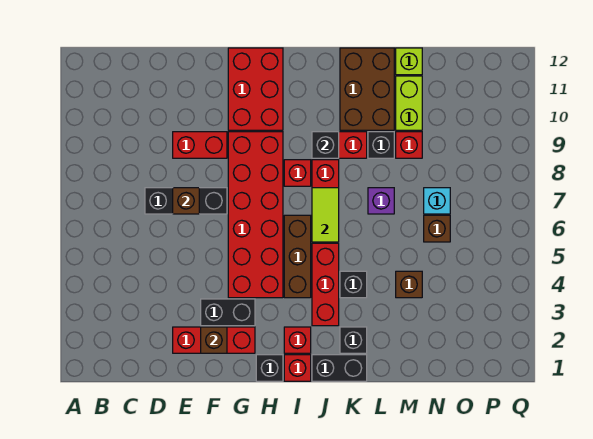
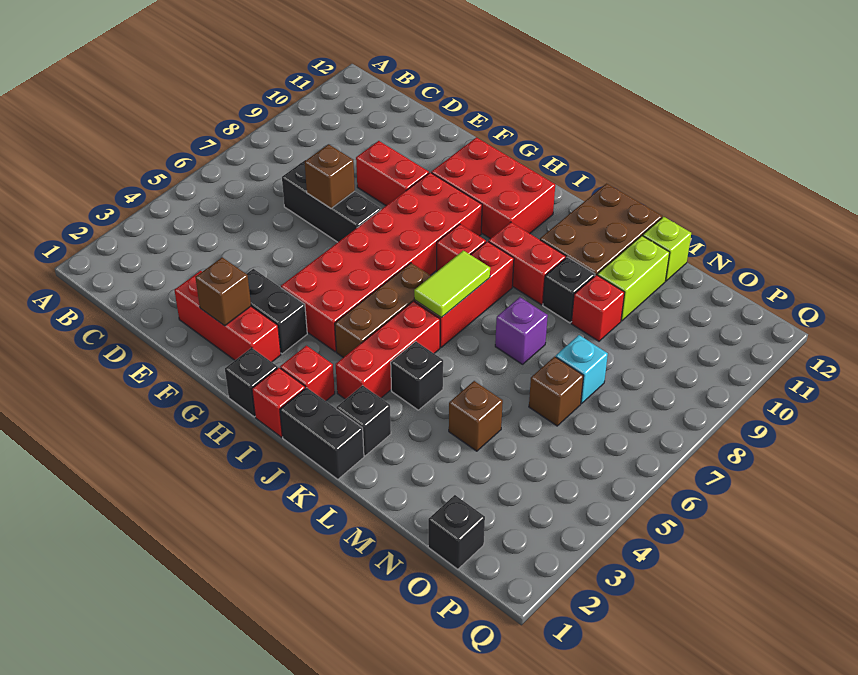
red 2x3 brick [228,48,283,130] -> red 2x3 brick turned to [431,137,555,239]
black 1x1 brick [312,132,339,158] -> black 1x1 brick moved to [428,495,485,569]

